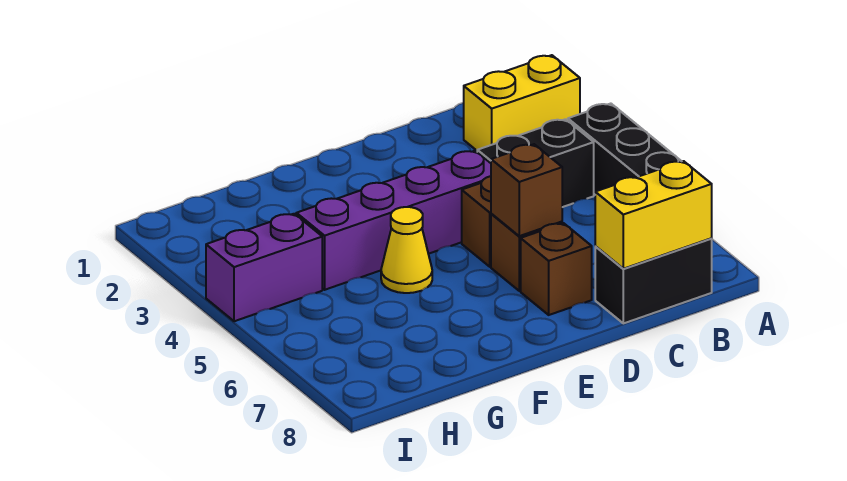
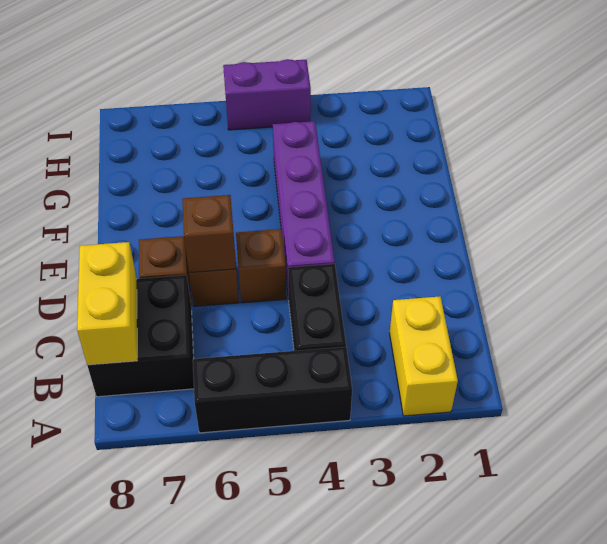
black 1x2 brick [595,239,712,323] -> black 2x2 brick [87,275,194,397]
yellow 1x1 cone [381,207,432,293] -> none
purple 1x2 brick [206,214,322,321] -> purple 1x2 brick turned to [223,59,311,130]

